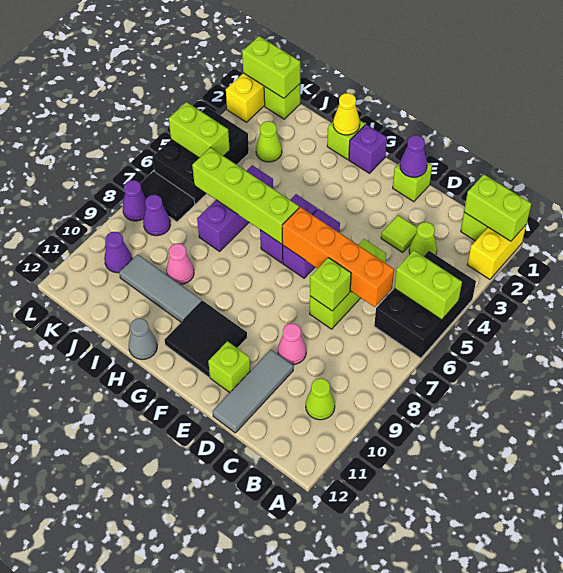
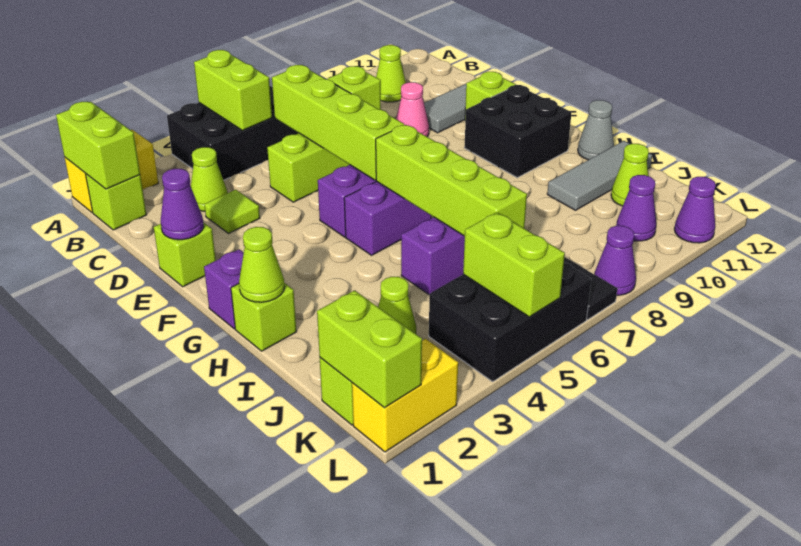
orange 1x4 brick [282,207,394,307] -> lime 1x4 brick [272,65,404,180]
black 2x2 tile [165,301,247,377] -> black 2x2 brick [464,85,571,178]
yellow 1x1 cone [333,93,360,135] -> lime 1x1 cone [239,227,285,302]
grey 1x3 tile [119,255,202,322] -> grey 1x3 tile turned to [547,141,652,210]
pink 1x1 cone [166,243,194,284] -> none
none -> lime 1x1 cone [611,144,649,206]
purple 1x1 cone [143,195,170,236] -> purple 1x1 cone moved to [674,177,716,243]

